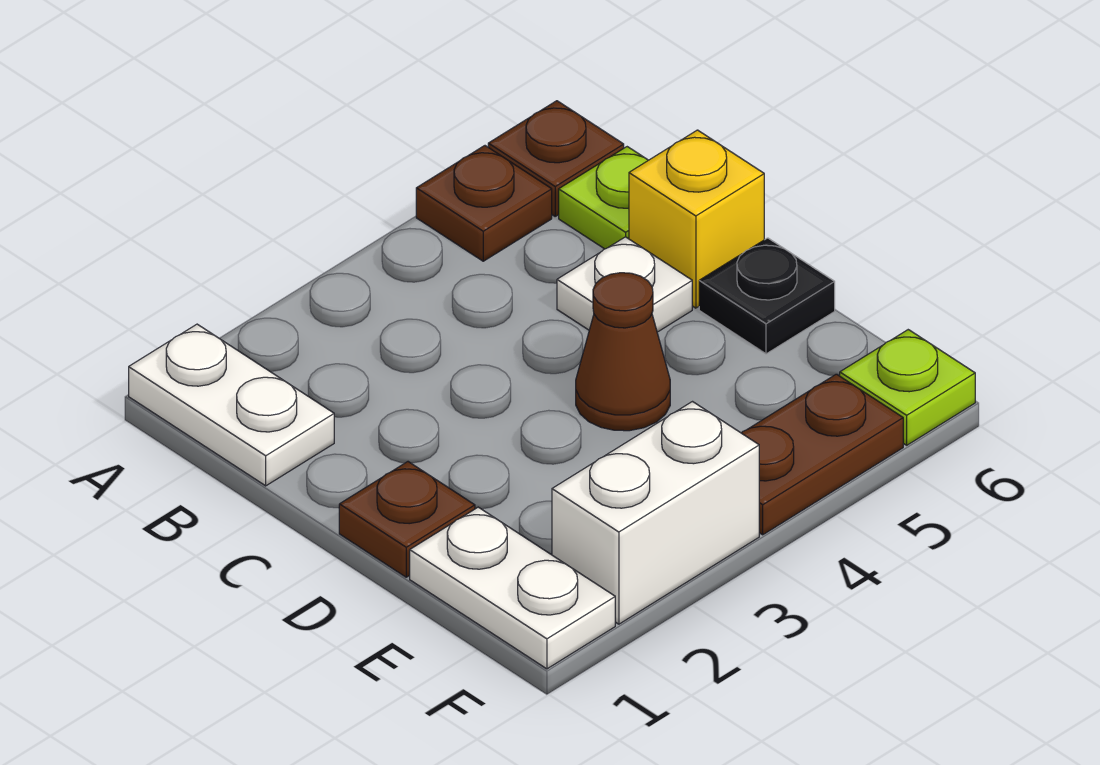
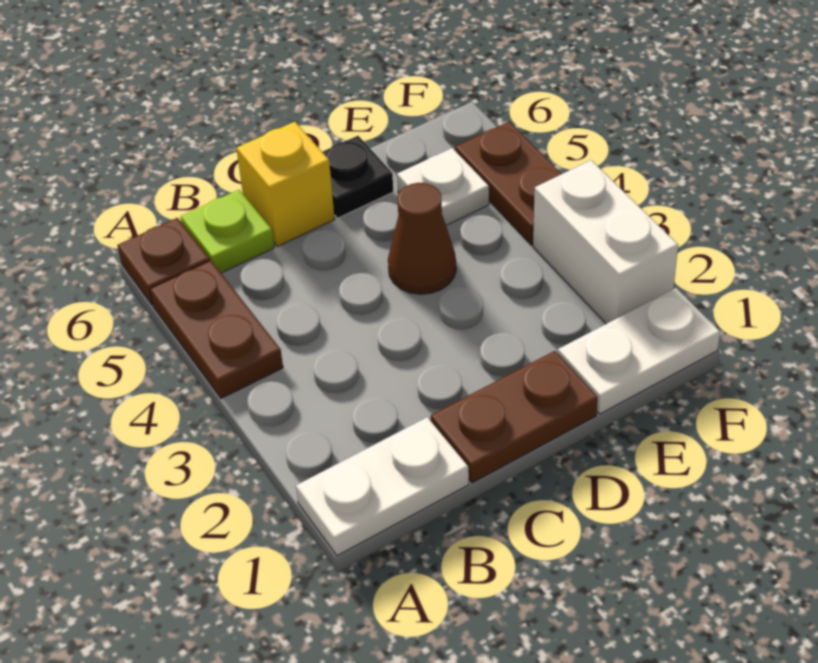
brown 1x1 plate [416,146,552,261] -> brown 1x2 plate [150,260,283,398]
white 1x1 plate [557,237,692,332] -> white 1x1 plate moved to [397,148,489,225]
brown 1x1 plate [339,462,475,577] -> brown 1x2 plate [431,351,598,483]
lime 1x1 plate [840,330,975,445] -> none

